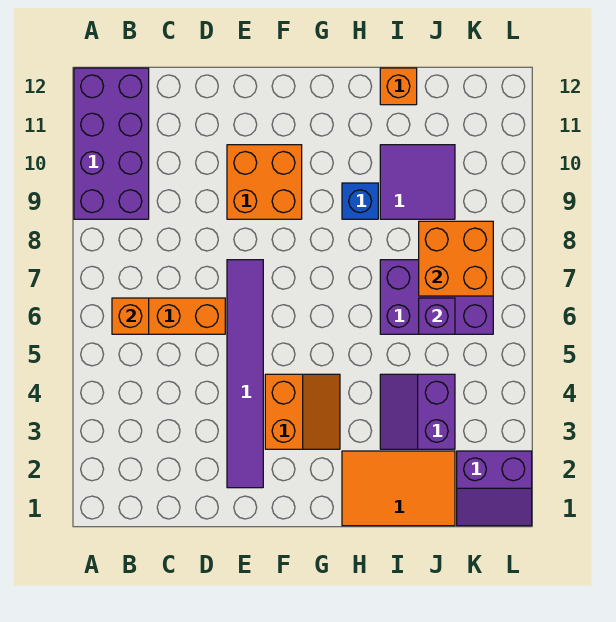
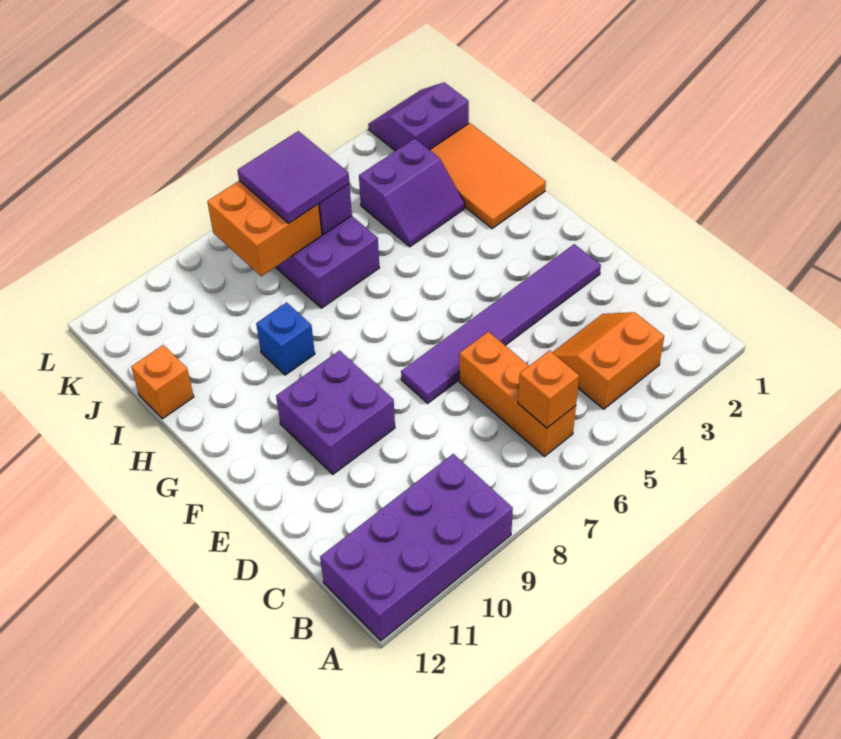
orange 2x2 brick [227,145,302,219] -> purple 2x2 brick [276,351,395,474]
orange 2x2 slope [265,374,340,449] -> orange 2x2 slope moved to [552,312,664,409]
purple 2x2 tile [380,145,455,219] -> purple 2x2 tile moved to [237,131,349,223]
purple 2x2 slope [457,451,532,526] -> purple 2x2 slope turned to [368,82,469,151]

